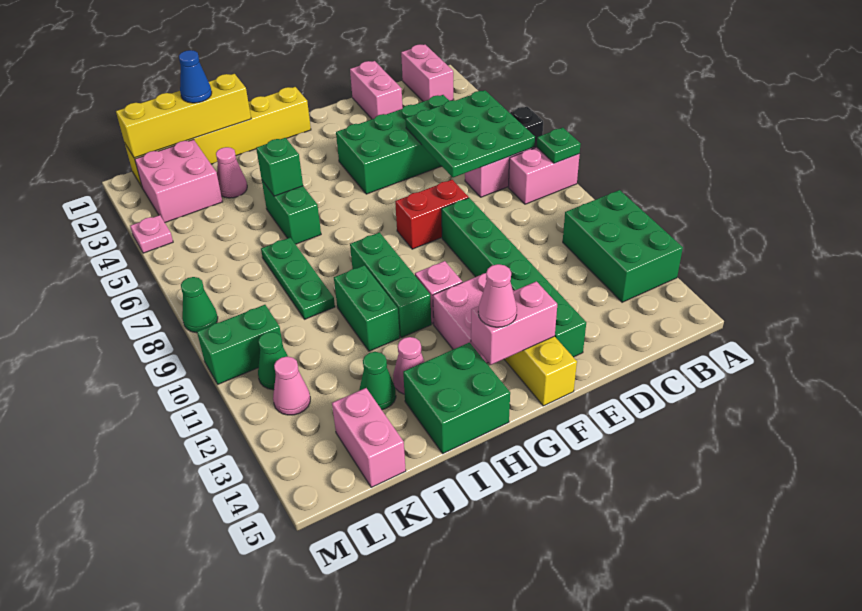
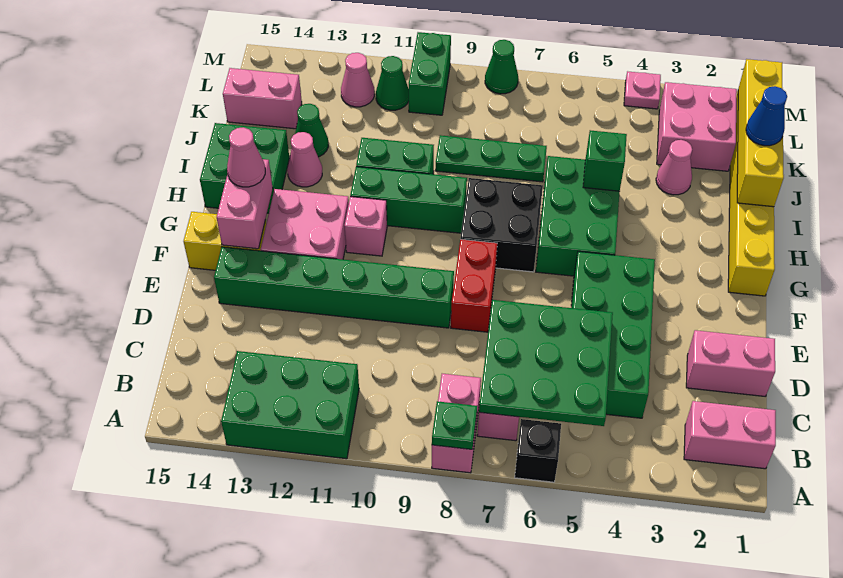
none -> black 2x2 brick [460,178,543,272]
green 1x2 brick [262,181,321,244] -> green 2x3 brick [536,156,620,276]

